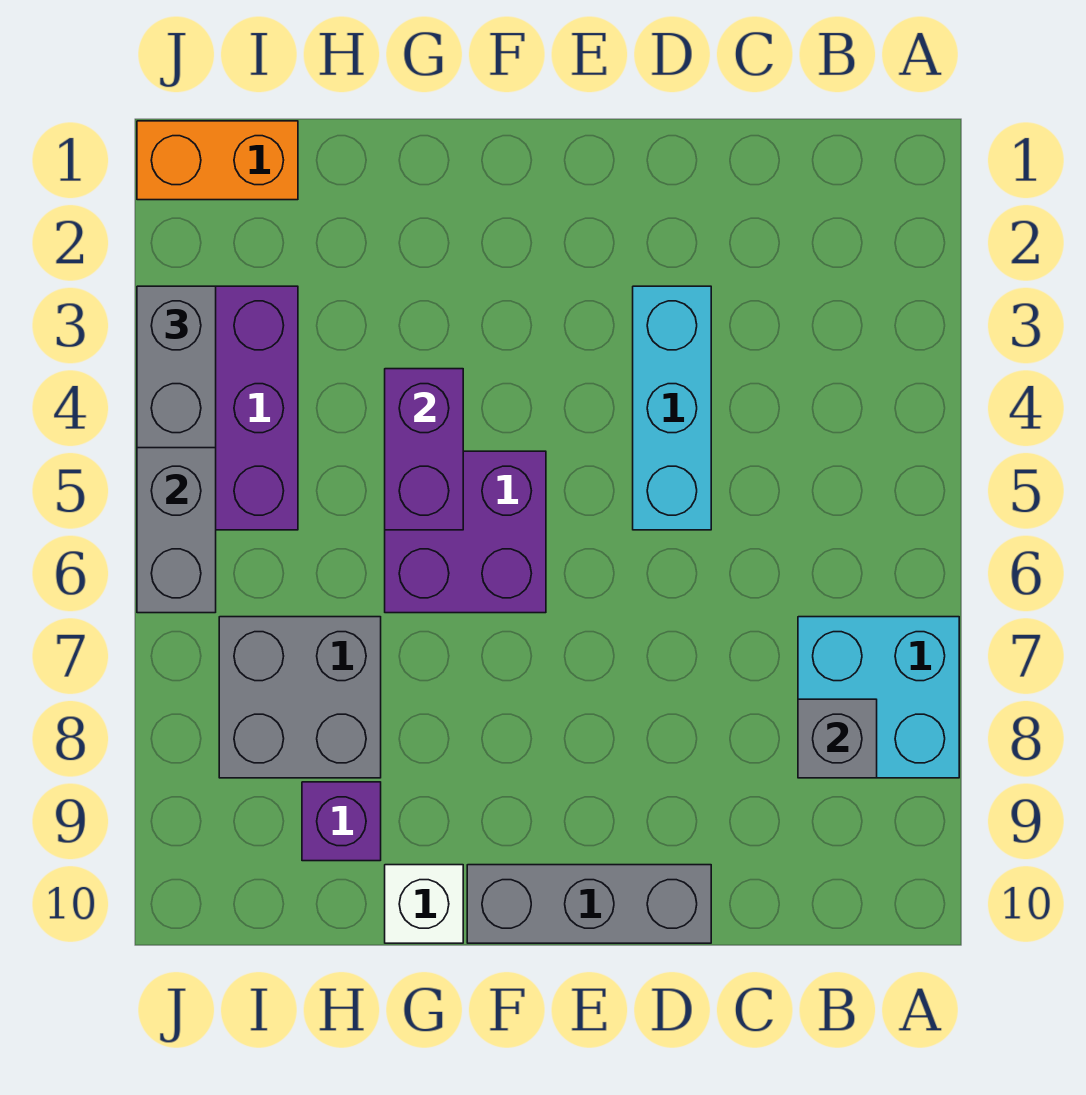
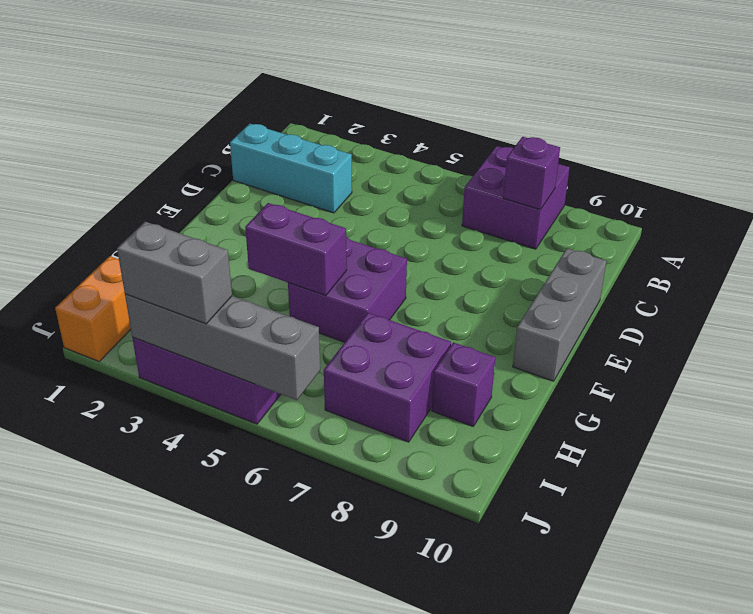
cyan 2x2 brick [798,617,959,778] -> purple 2x2 brick [462,146,570,249]
grey 1x1 brick [798,699,877,778] -> purple 1x1 brick [503,137,560,210]
cyan 1x3 brick [633,286,711,530] -> cyan 1x3 brick moved to [230,124,352,213]
white 1x1 brick [385,865,463,943] -> none
grey 2x2 brick [219,617,381,778] -> purple 2x2 brick [324,313,451,442]

